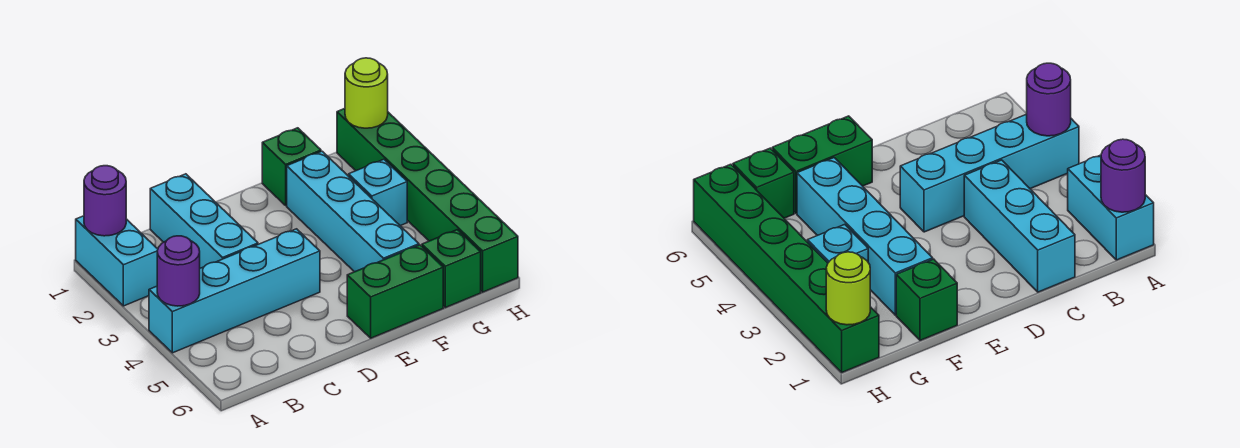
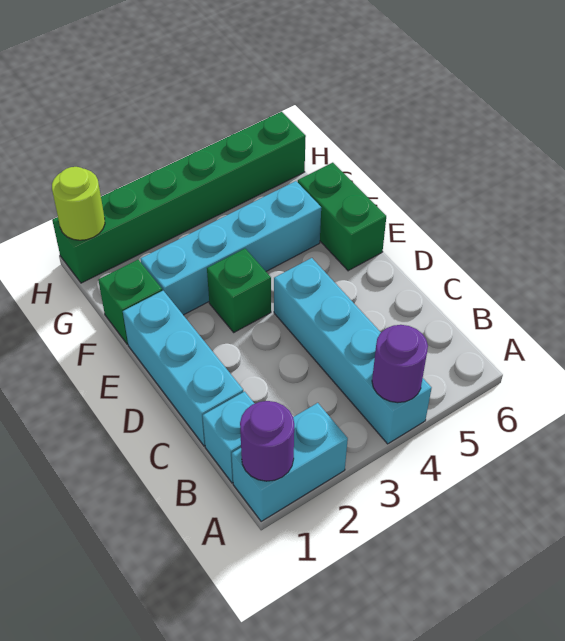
cyan 1x3 brick [150,174,258,268] -> cyan 1x3 brick turned to [123,291,243,446]
cyan 1x1 brick [349,159,407,226] -> cyan 1x1 brick moved to [203,391,255,483]
green 1x1 brick [422,230,481,307] -> green 1x1 brick moved to [207,249,271,332]

